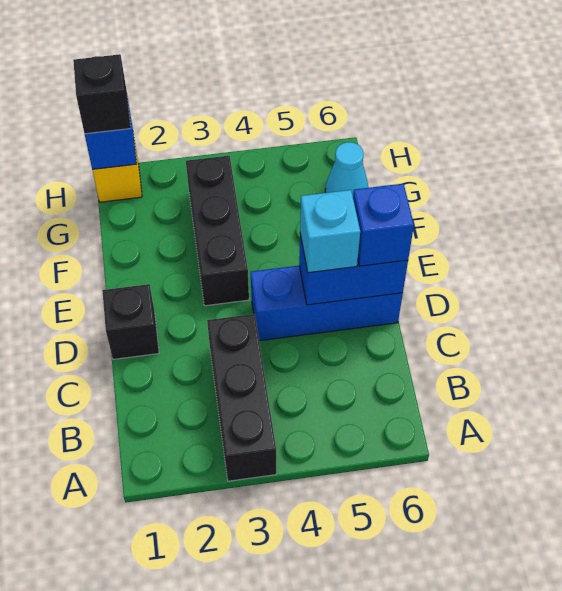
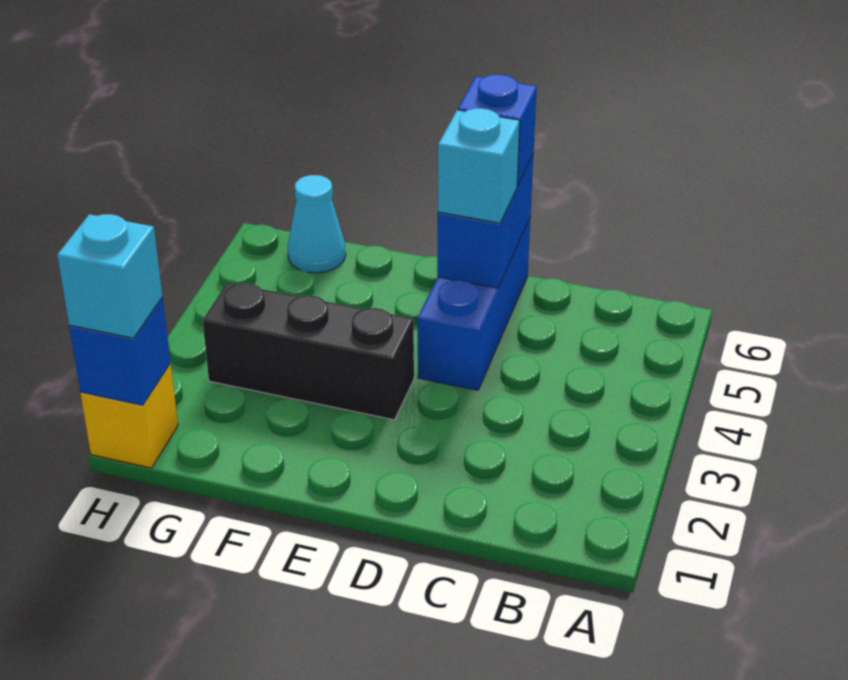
black 1x3 brick [207,314,276,481] -> none
black 1x1 brick [102,284,159,359] -> none
black 1x1 brick [73,54,131,134] -> cyan 1x1 brick [57,214,162,338]

